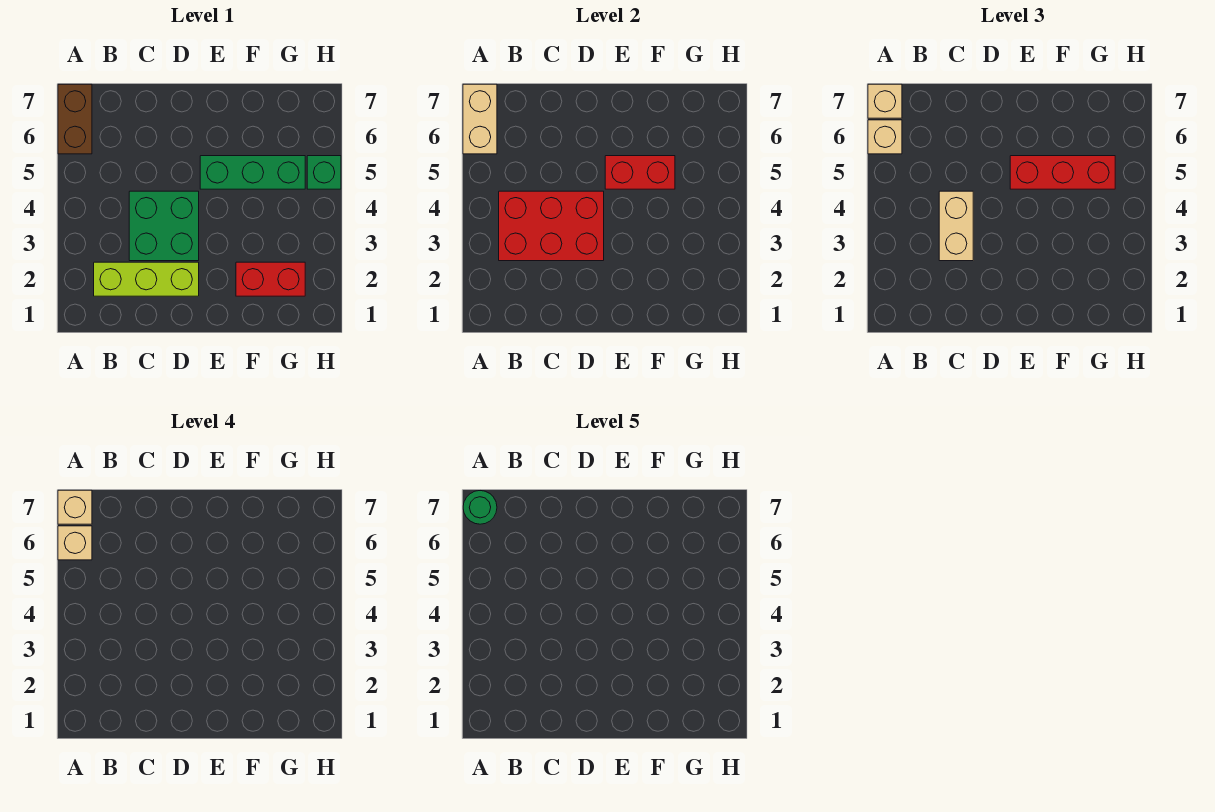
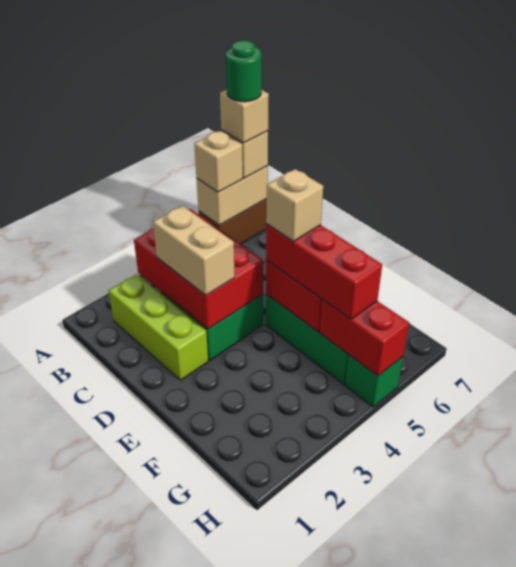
tan 1x1 brick [58,526,92,560] -> tan 1x1 brick moved to [266,169,323,241]
tan 1x2 brick [939,191,973,261] -> tan 1x2 brick turned to [153,206,235,295]
red 1x2 brick [236,262,305,296] -> red 1x2 brick moved to [320,300,409,376]

